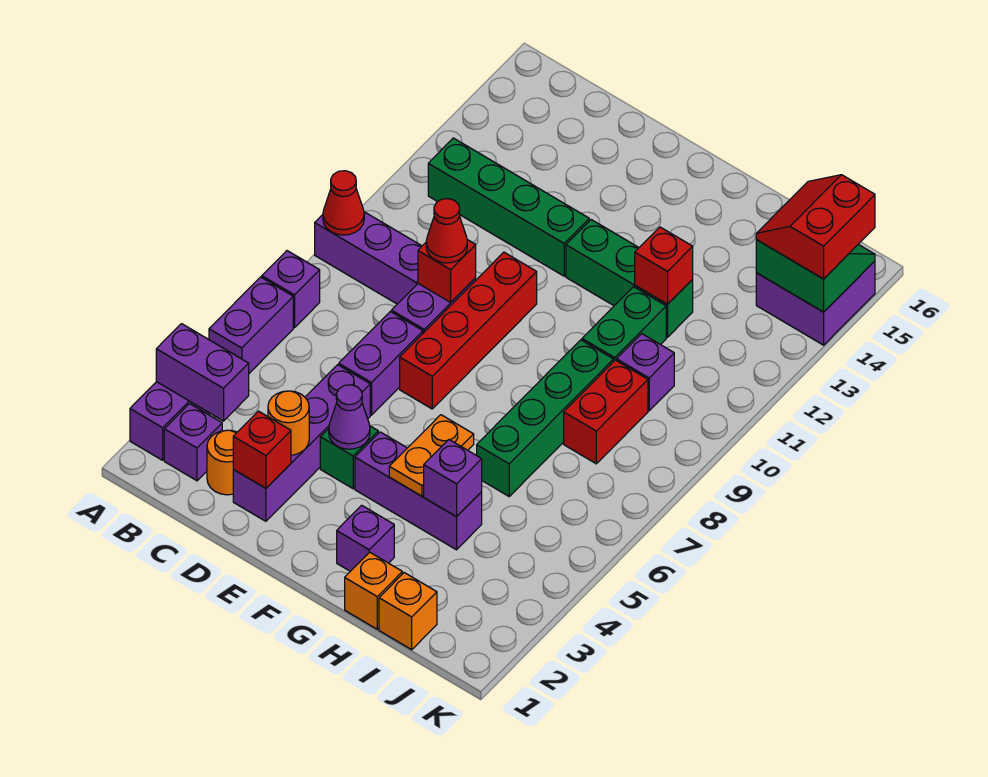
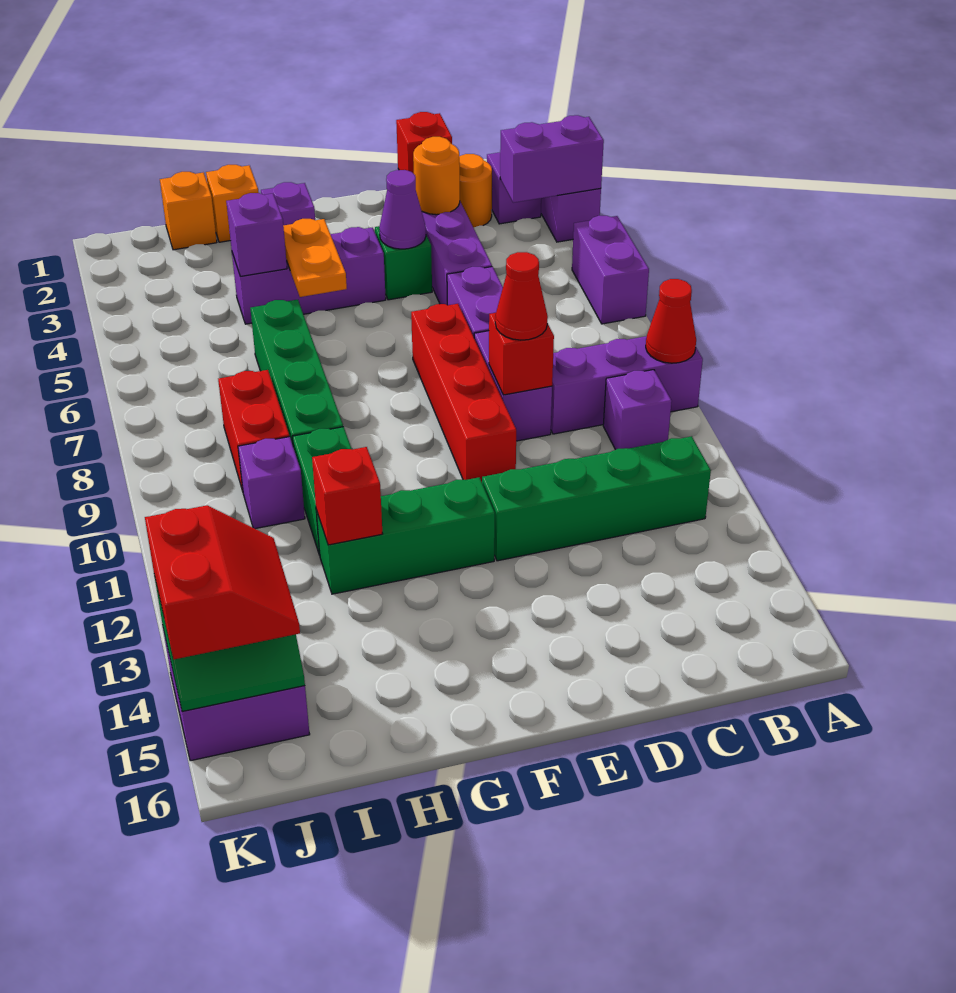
purple 1x1 brick [262,251,320,328] -> purple 1x1 brick moved to [603,370,672,450]

